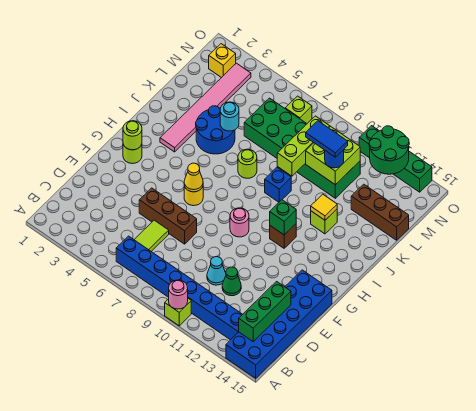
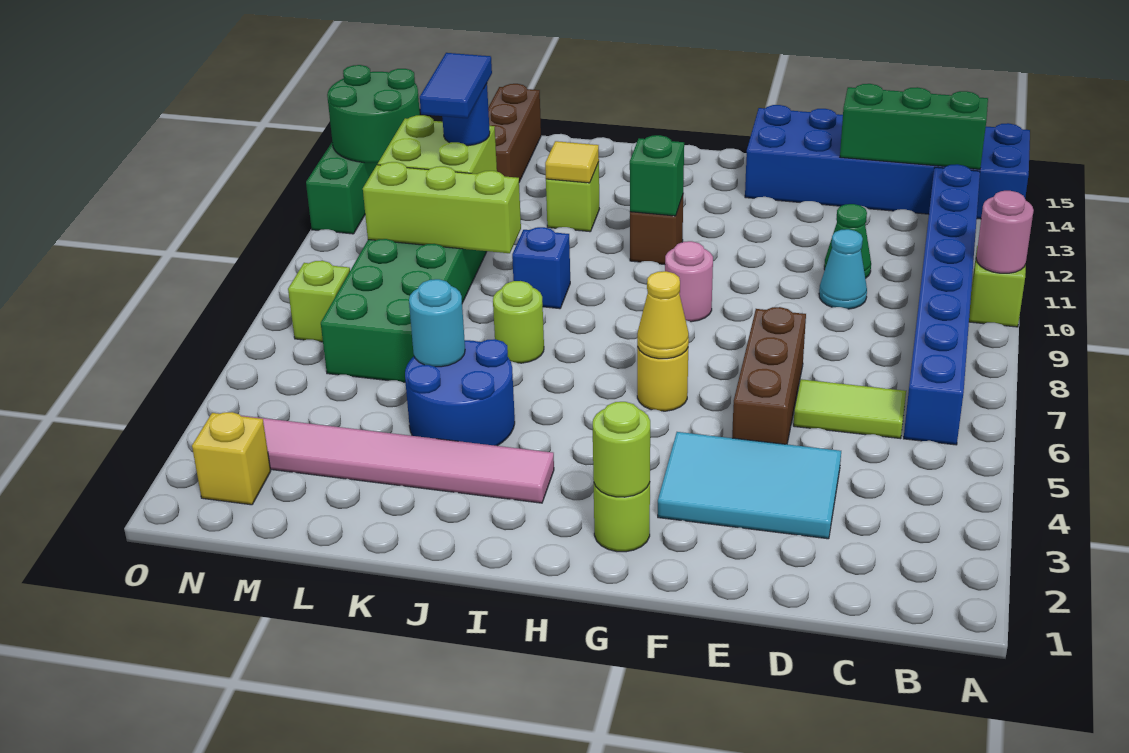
none -> cyan 2x3 tile [658,432,841,539]

